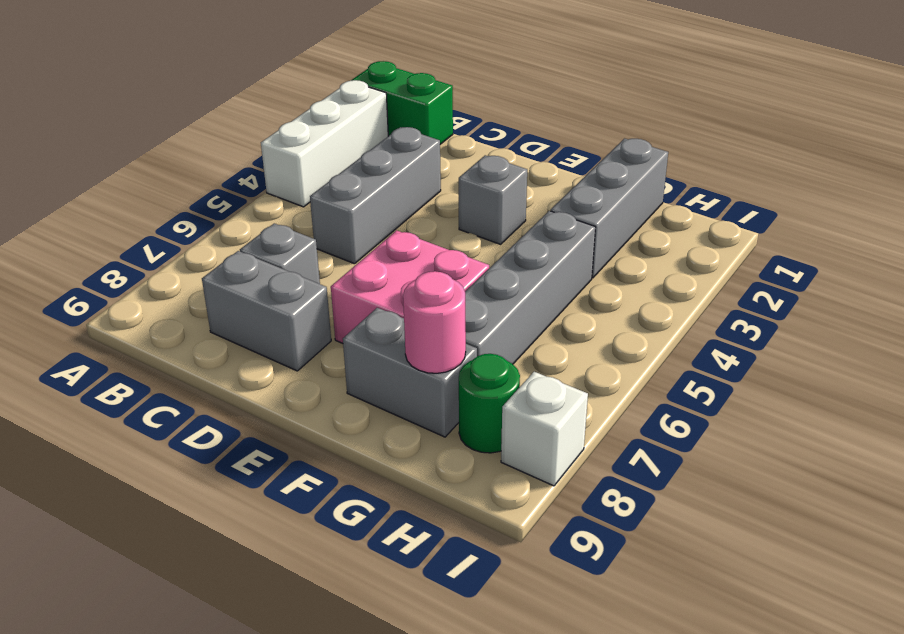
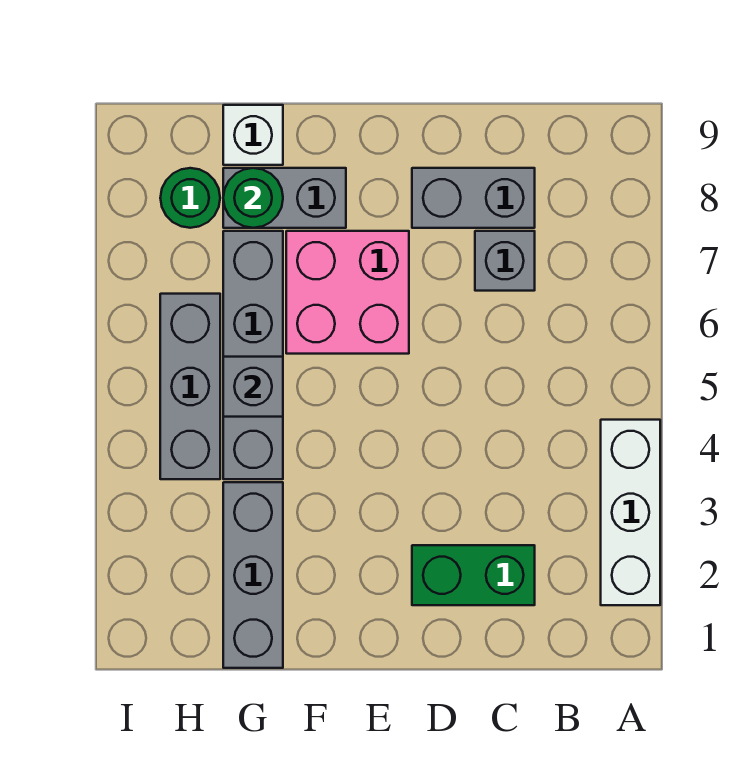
green 1x2 brick [351,61,453,144] -> green 1x2 brick moved to [412,545,535,605]
grey 1x3 brick [310,127,441,264] -> grey 1x3 brick moved to [160,294,220,479]
grey 1x1 brick [459,155,527,244] -> grey 1x1 brick moved to [223,357,283,417]
pink 1x1 round brick [403,271,466,373] -> green 1x1 round brick [223,168,283,228]
white 1x1 brick [501,372,588,486] -> white 1x1 brick moved to [223,105,283,165]

